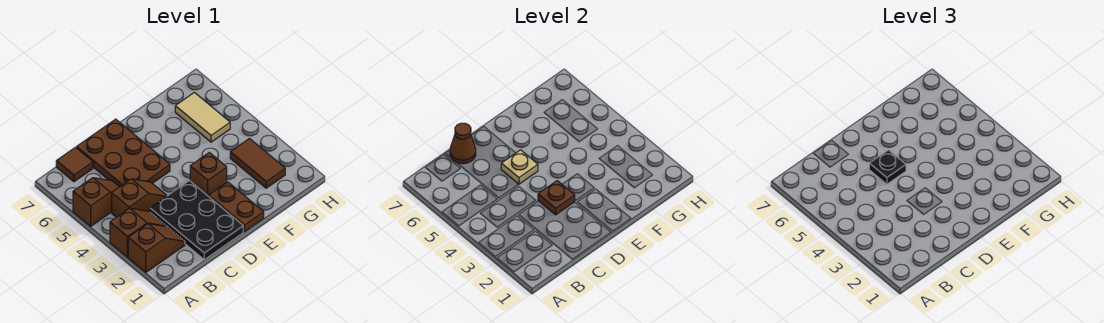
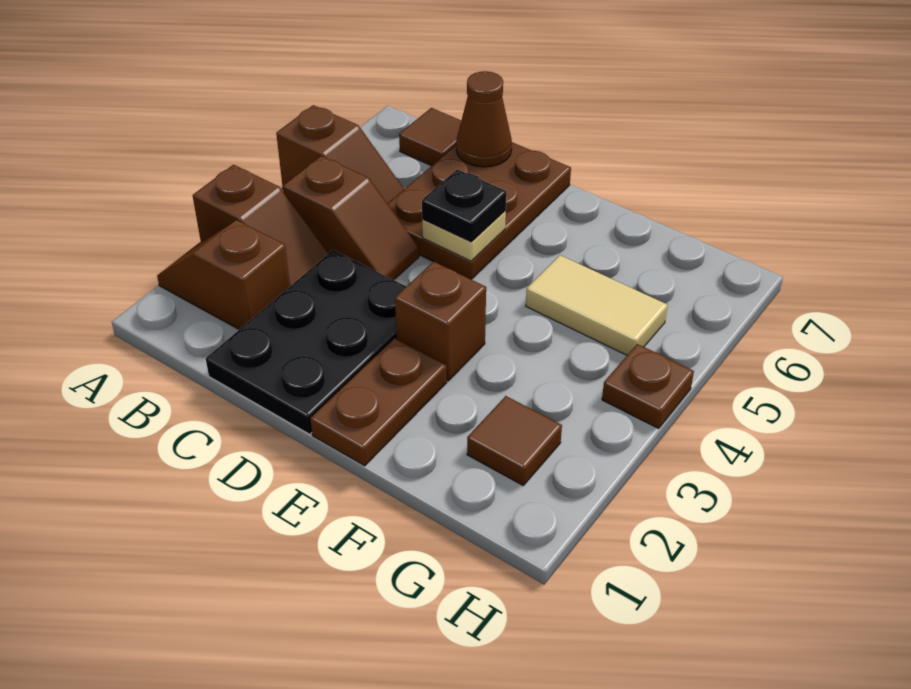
brown 1x2 slope [128,224,185,272] -> brown 1x2 slope turned to [157,220,290,329]
brown 1x1 plate [538,181,575,215] -> brown 1x1 plate moved to [602,344,694,428]
brown 1x2 tile [230,139,285,188] -> brown 1x1 tile [467,396,562,485]
tan 1x2 tile [175,92,230,142] -> tan 1x2 tile turned to [526,255,668,355]

